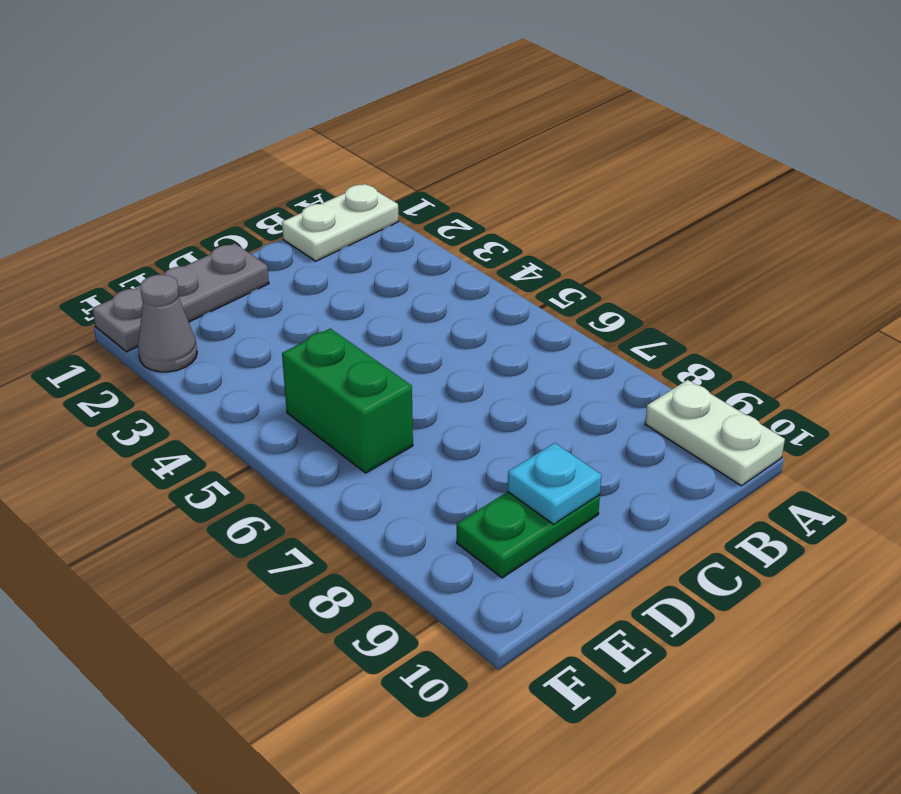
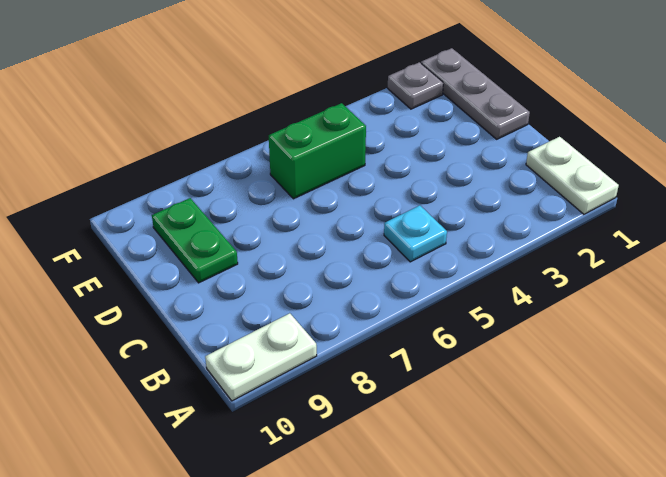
cyan 1x1 plate [507,443,601,524] -> cyan 1x1 plate moved to [384,205,447,262]
grey 1x1 cone [138,274,197,372] -> grey 1x1 plate [388,62,443,109]

